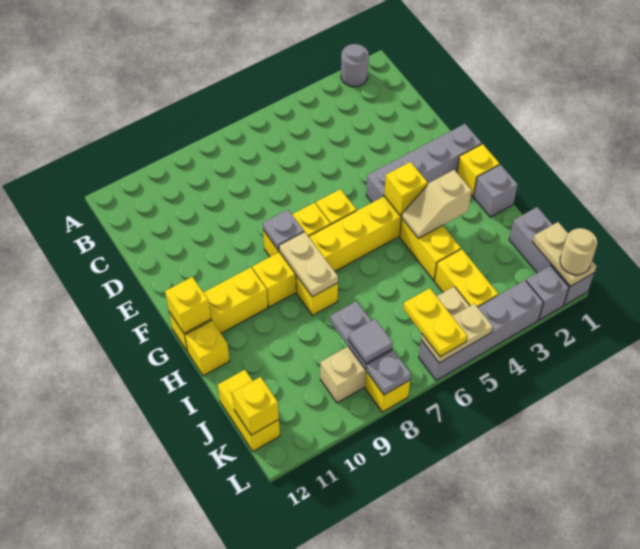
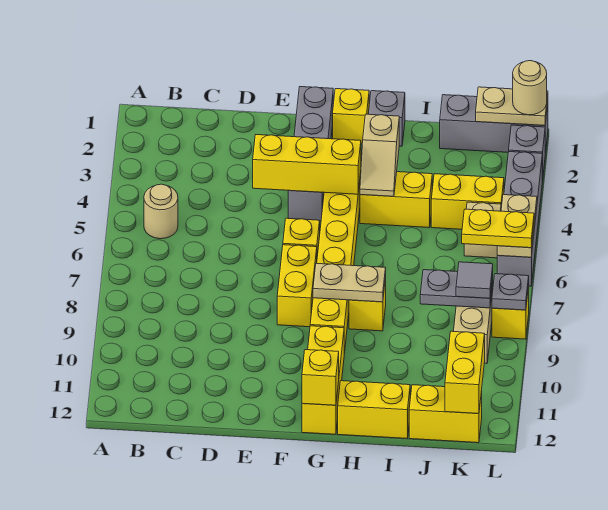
grey 1x1 round brick [341,44,369,87] -> none
none -> tan 1x1 round brick [144,184,178,239]
grey 1x1 plate [263,210,304,250] -> none
yellow 1x1 brick [384,162,427,216] -> yellow 1x3 brick [253,135,361,194]
yellow 1x1 brick [185,320,230,376] -> yellow 1x2 brick [338,381,410,438]
yellow 1x1 brick [232,377,279,435] -> yellow 1x2 brick [445,331,485,414]

